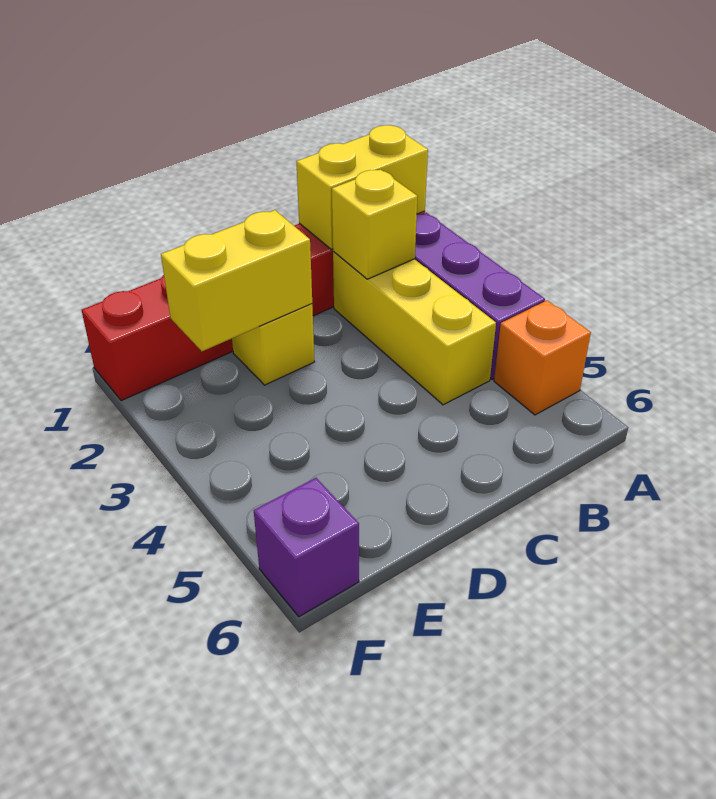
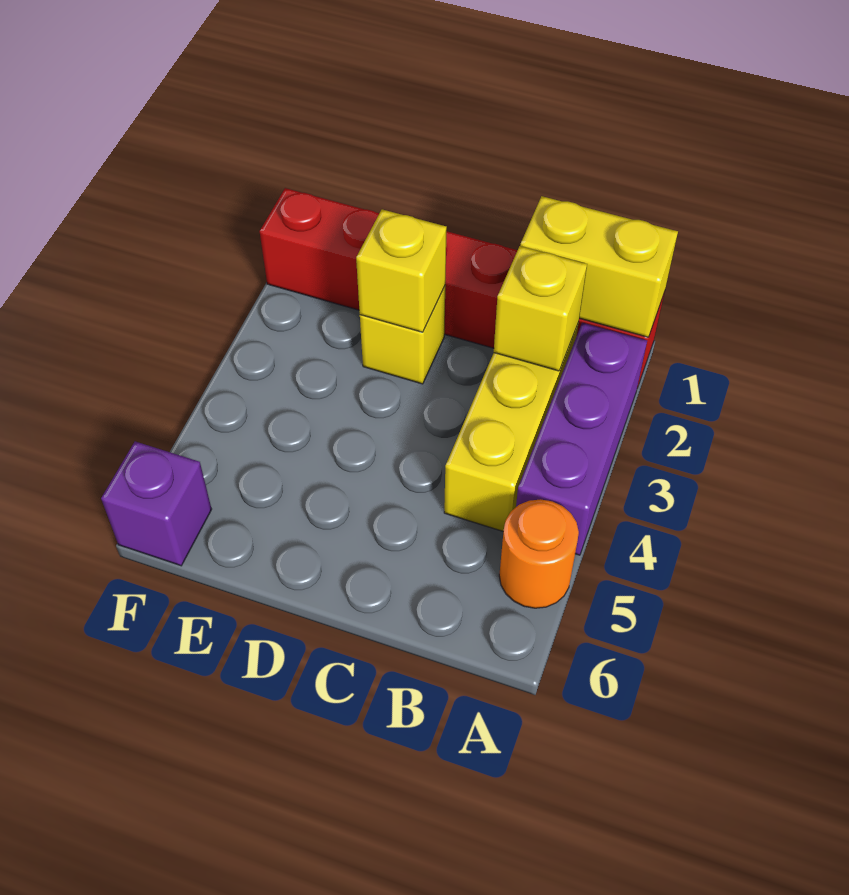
orange 1x1 brick [494,301,591,415] -> orange 1x1 round brick [499,499,579,608]
yellow 1x2 brick [161,210,312,351] -> yellow 1x1 brick [356,209,447,332]

